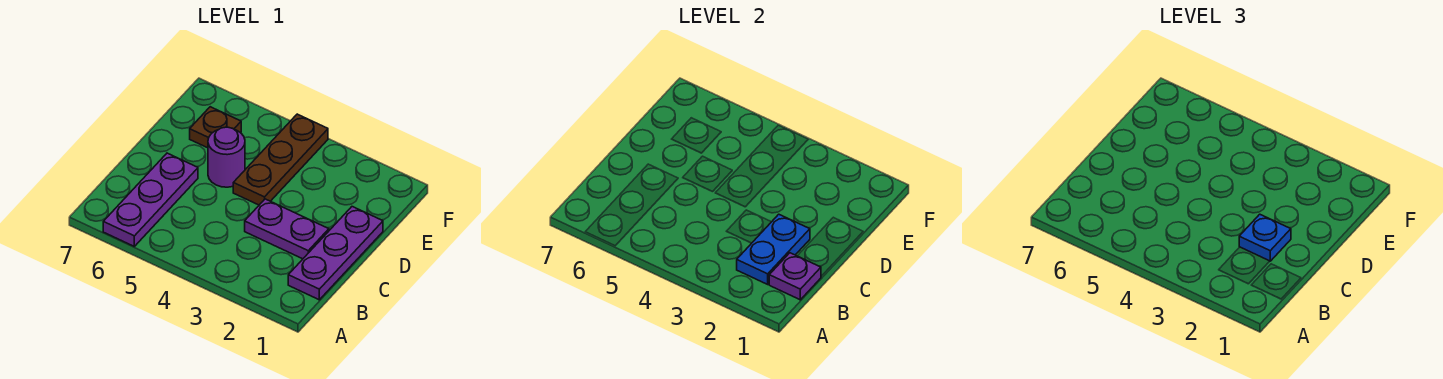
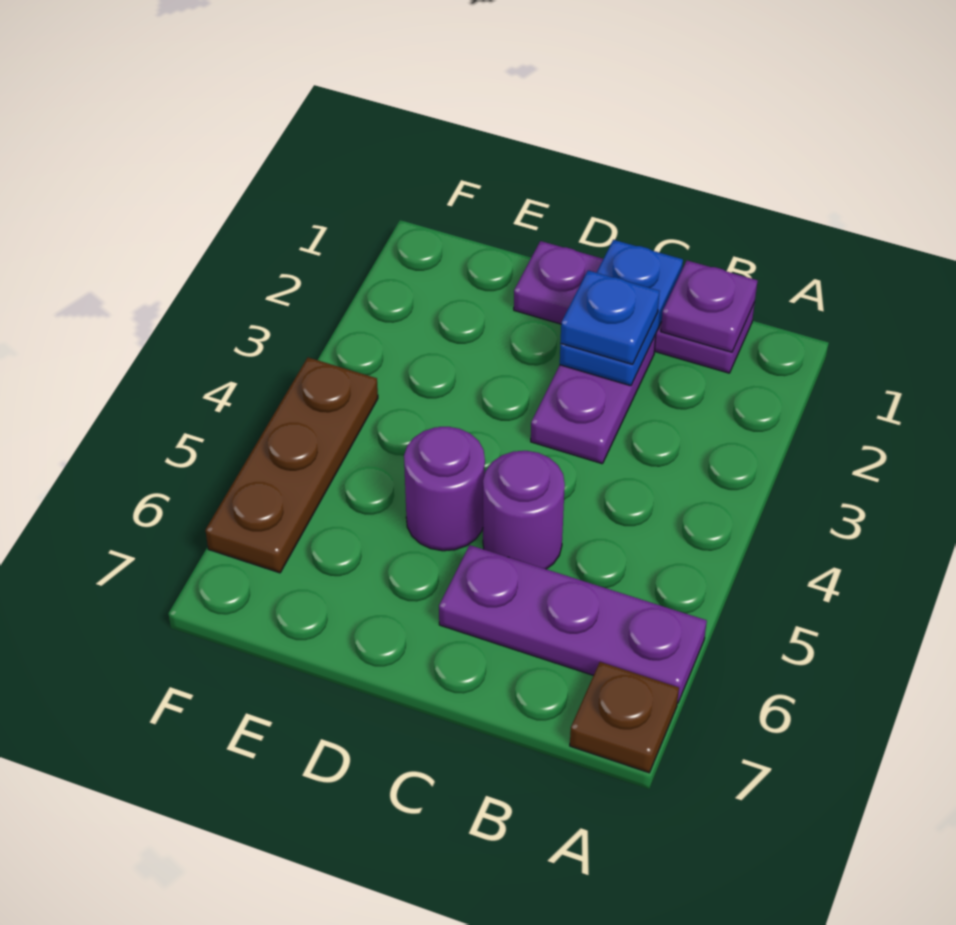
blue 1x2 plate [737,214,810,284] -> blue 1x2 plate turned to [560,240,683,386]
none -> purple 1x1 round brick [483,451,565,569]
brown 1x3 plate [233,114,328,205] -> brown 1x3 plate turned to [205,358,378,573]
brown 1x1 plate [190,107,241,148] -> brown 1x1 plate moved to [570,662,679,773]

